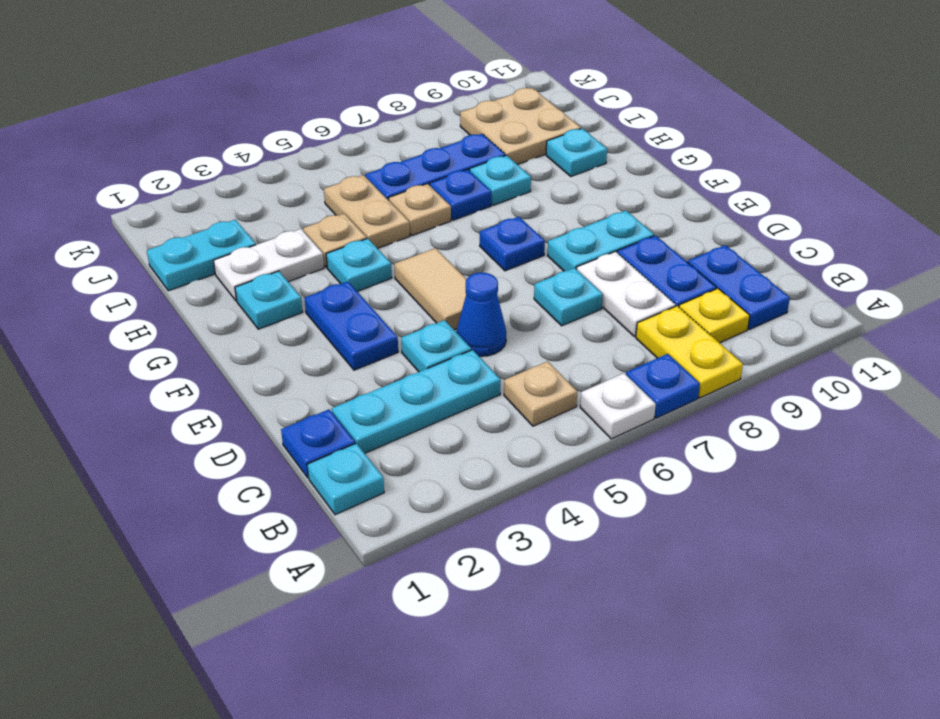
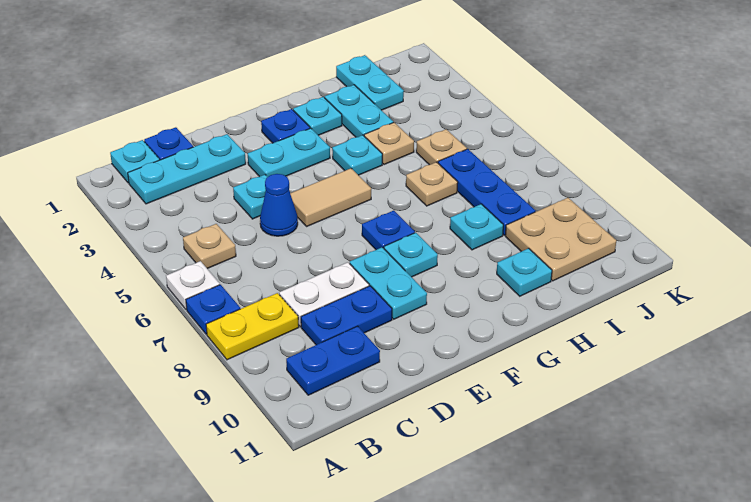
yellow 1x1 plate [679,289,750,343] -> none
cyan 1x3 plate [332,350,501,453] -> cyan 1x3 plate turned to [128,134,246,204]
cyan 1x1 plate [534,268,603,326] -> cyan 1x1 plate moved to [384,233,438,277]
blue 1x2 plate [304,281,398,370] -> cyan 1x2 plate [248,128,330,177]
white 1x2 plate [213,229,324,301] -> cyan 1x2 plate [325,85,393,137]
tan 1x2 plate [324,175,410,249] -> tan 1x1 plate [416,129,467,165]
blue 1x1 plate [430,169,492,220] -> blue 1x1 plate moved to [261,109,310,143]

